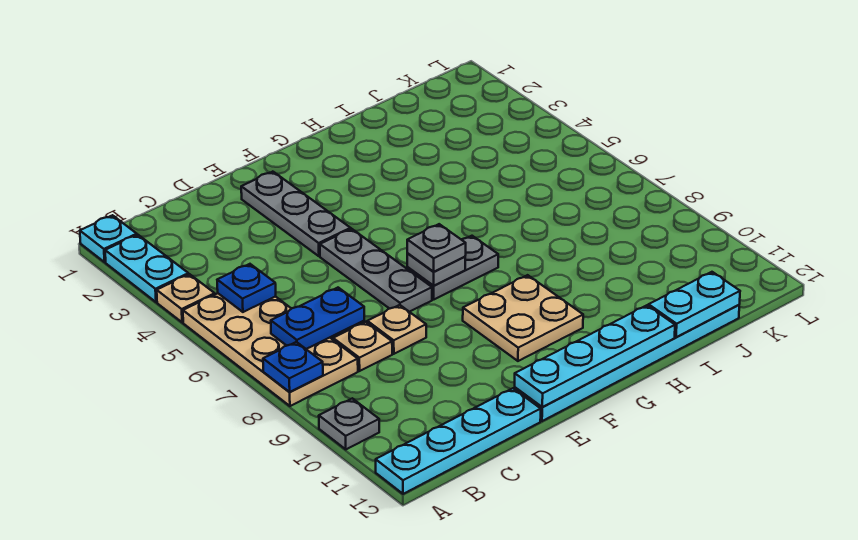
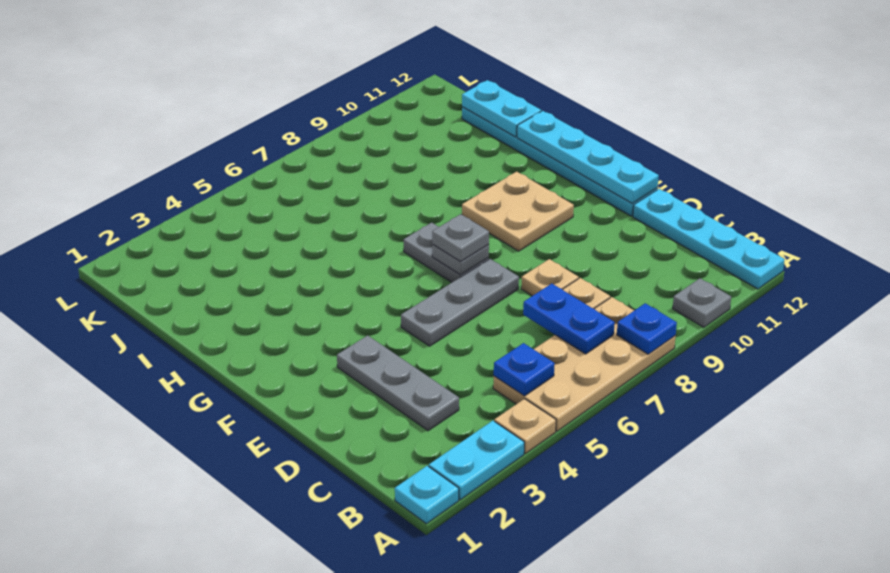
grey 1x3 plate [241,172,351,256] -> grey 1x3 plate turned to [337,335,459,431]

